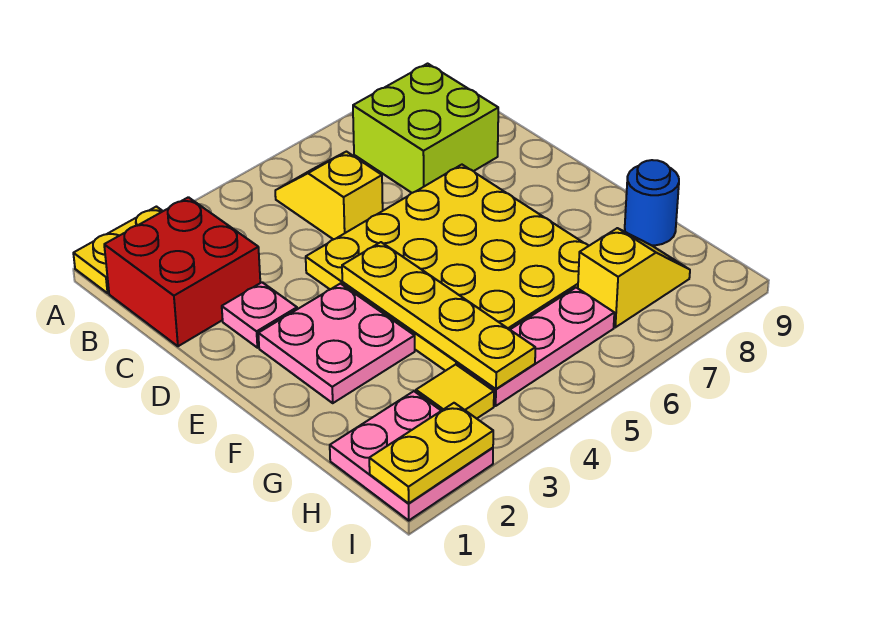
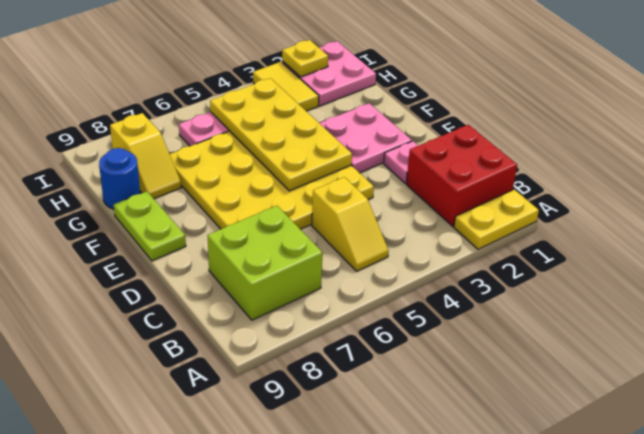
yellow 1x4 plate [342,242,535,389] -> yellow 2x4 plate [210,78,352,191]
none -> lime 1x2 plate [114,191,186,261]
yellow 1x1 tile [416,364,494,419] -> yellow 1x2 tile [253,62,319,111]
yellow 1x2 slope [578,228,690,327] -> yellow 1x2 slope turned to [110,113,181,199]
yellow 1x2 plate [369,403,493,504] -> yellow 1x1 plate [282,40,328,77]

